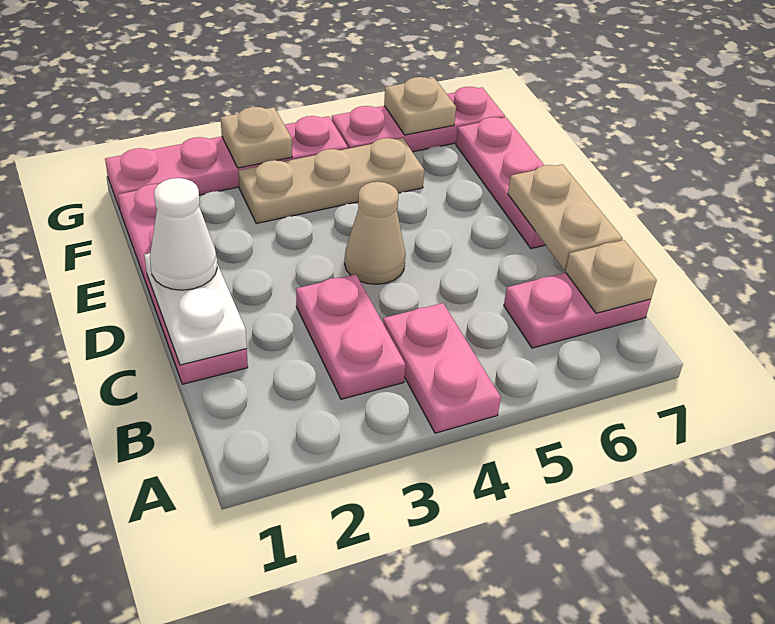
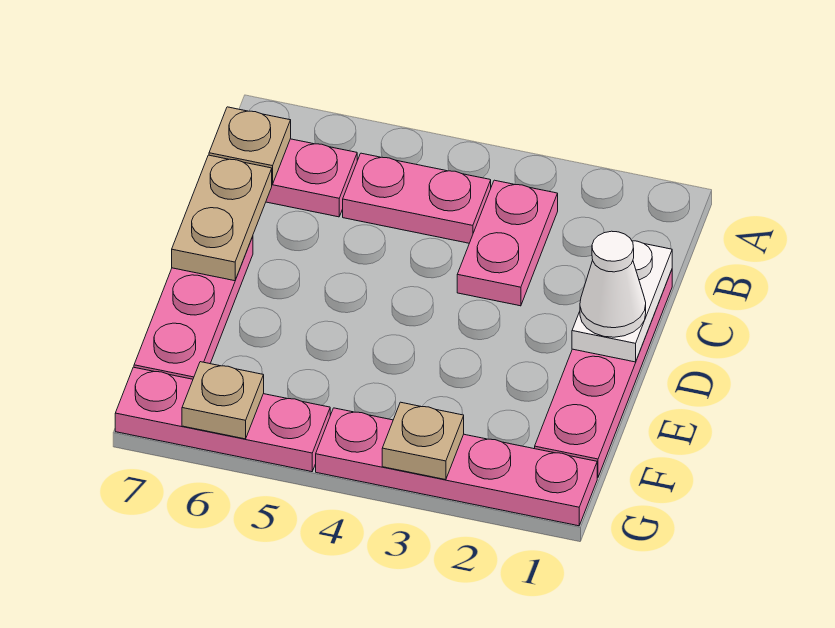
pink 1x2 plate [383,303,501,433] -> pink 1x2 plate turned to [343,153,491,243]
tan 1x1 cone [345,182,405,284] -> none
tan 1x3 plate [238,138,424,224] -> none

